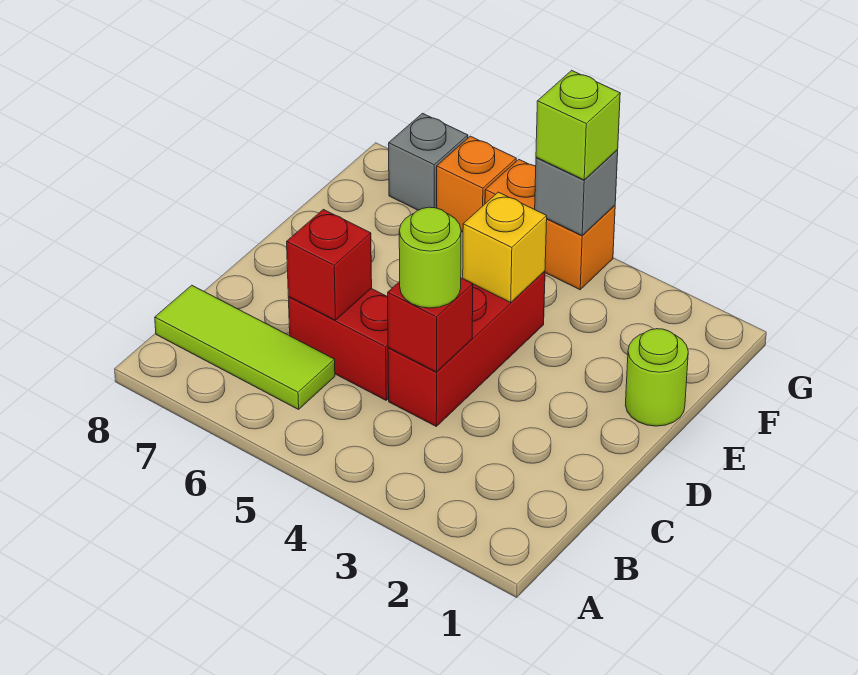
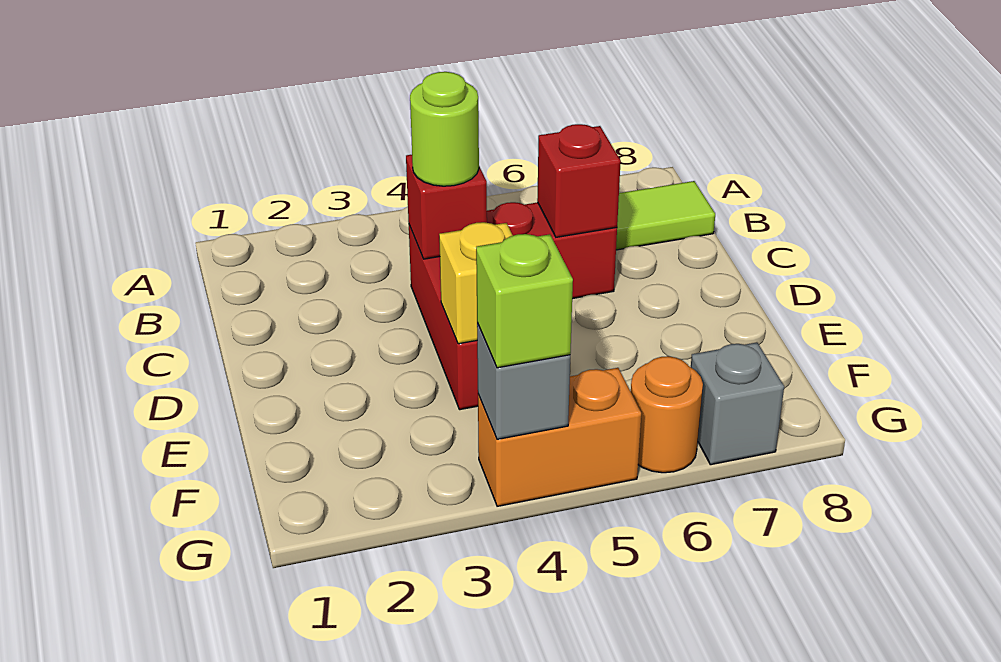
lime 1x1 round brick [625,329,688,426] -> none
orange 1x1 brick [437,136,516,232] -> orange 1x1 round brick [631,356,703,473]

